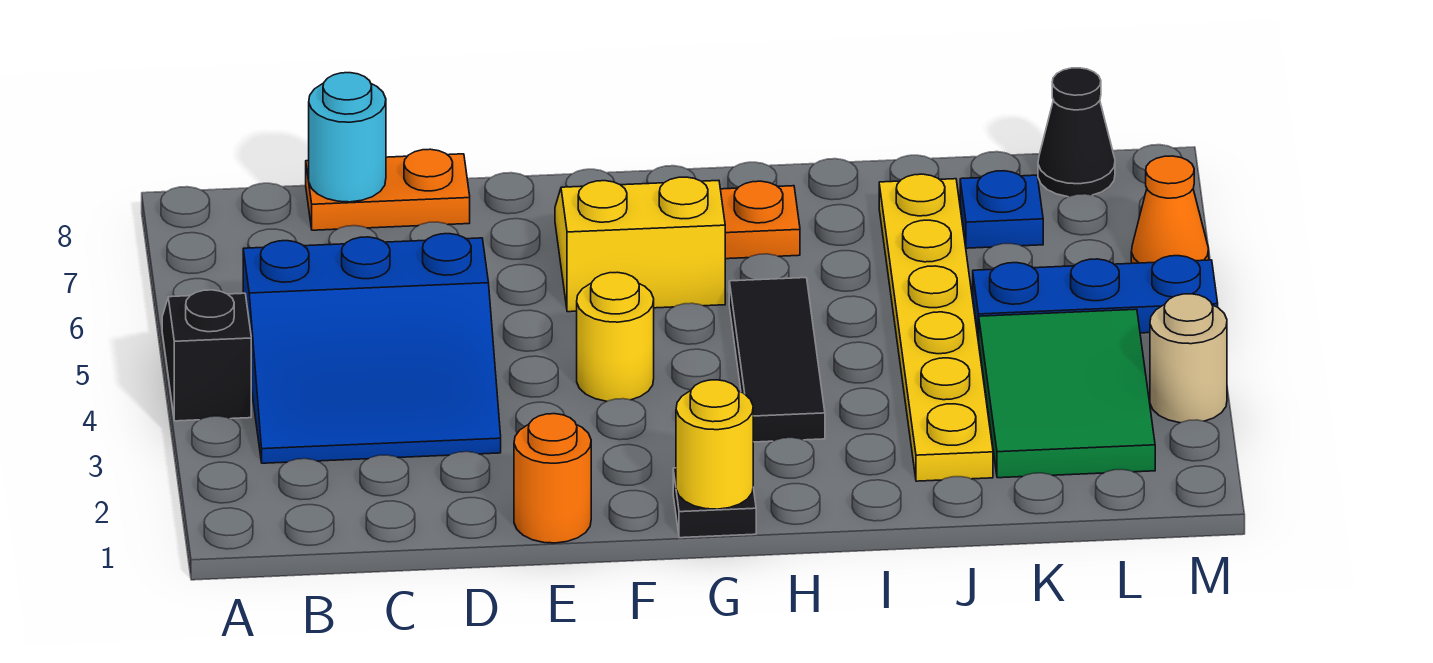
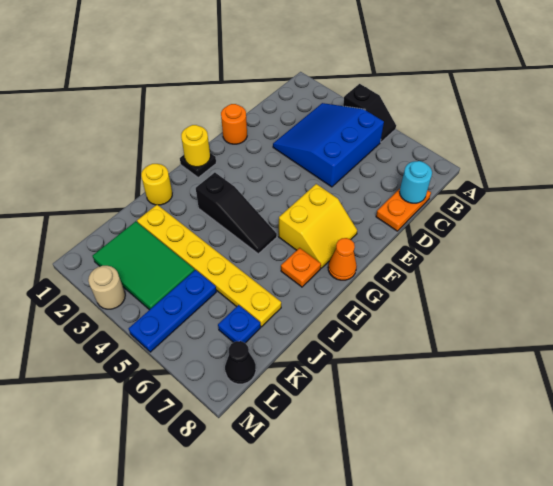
yellow 1x1 round brick [577,272,654,401] -> yellow 1x1 round brick moved to [141,164,172,205]
black 1x3 tile [729,278,825,442] -> black 1x3 slope [196,173,277,254]
orange 1x1 cone [1131,156,1209,263] -> orange 1x1 cone moved to [328,238,357,280]

